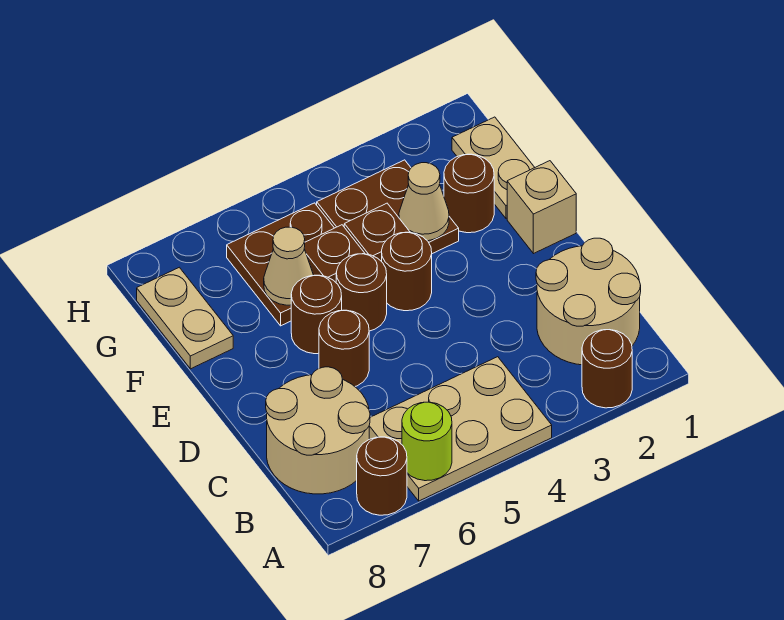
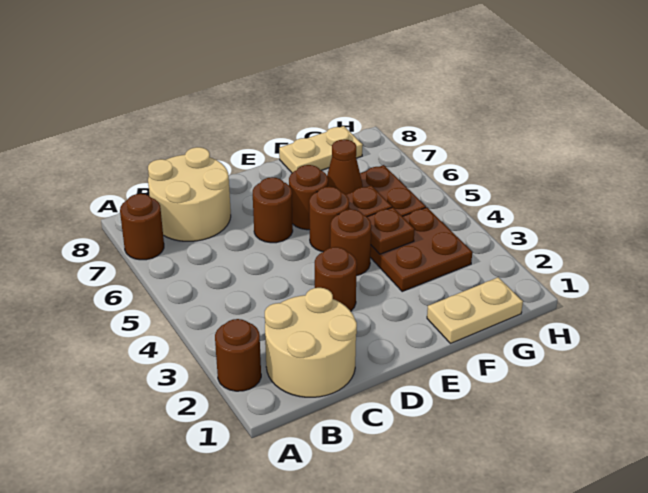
tan 2x3 plate [369,357,552,501] -> none
lime 1x1 round brick [402,402,452,481] -> none
tan 1x1 brick [507,161,576,254] -> none
brown 1x1 round brick [444,154,494,233] -> brown 1x1 round brick moved to [315,247,357,311]
tan 1x1 cone [399,163,449,241] -> none
tan 1x1 cone [264,227,313,305] -> brown 1x1 cone [327,139,363,195]

